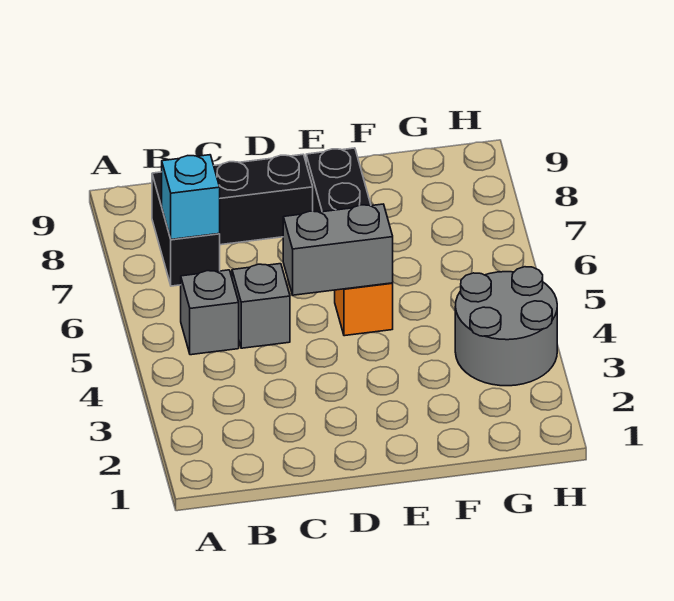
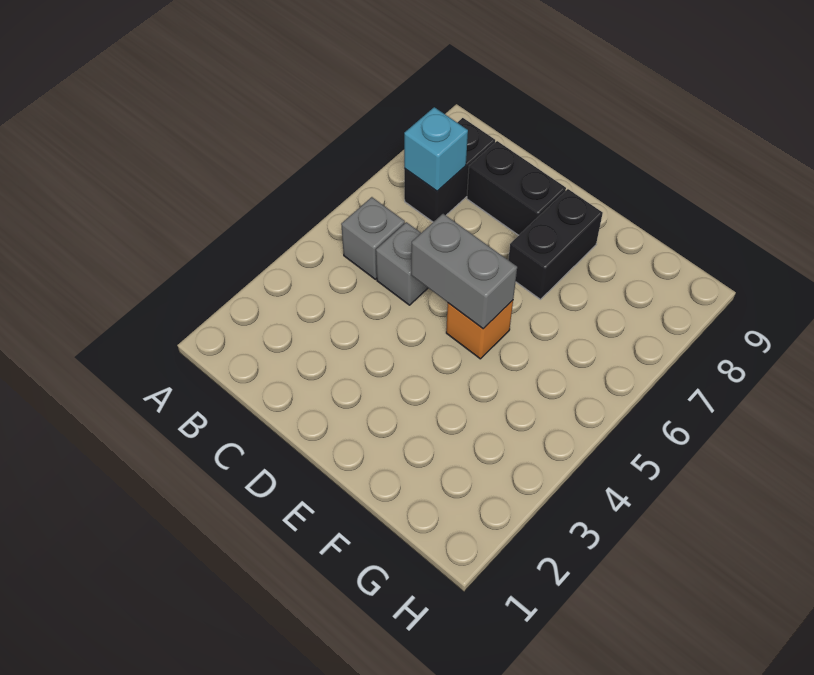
grey 2x2 round brick [455,267,557,386] -> none

